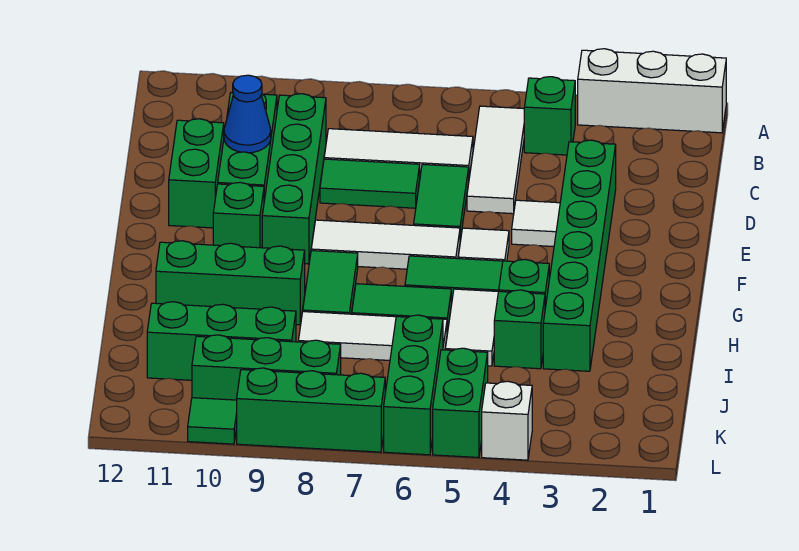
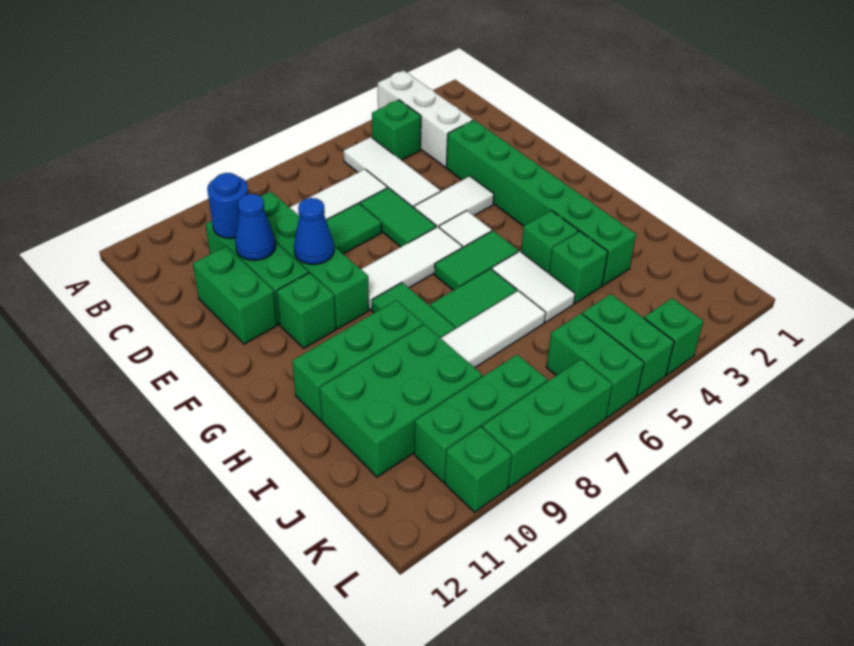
white 1x3 brick [578,49,726,133] -> white 1x3 brick turned to [378,71,473,167]
none -> blue 1x1 round brick [207,173,248,238]
white 1x1 tile [512,200,560,247] -> white 1x2 tile [414,176,494,227]
none -> blue 1x1 cone [294,198,334,265]
green 1x3 brick [384,315,443,455] -> green 1x2 brick [546,313,644,418]
green 1x3 brick [147,302,296,380] -> green 2x3 brick [320,325,482,477]
white 1x1 brick [482,381,532,460] -> green 1x1 brick [644,298,703,375]
green 1x1 tile [188,398,237,444] -> green 1x1 brick [445,427,512,512]

